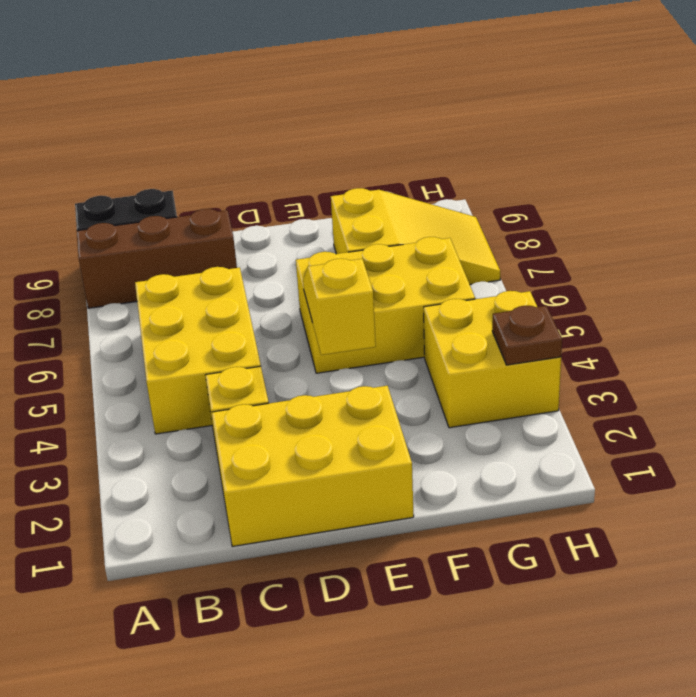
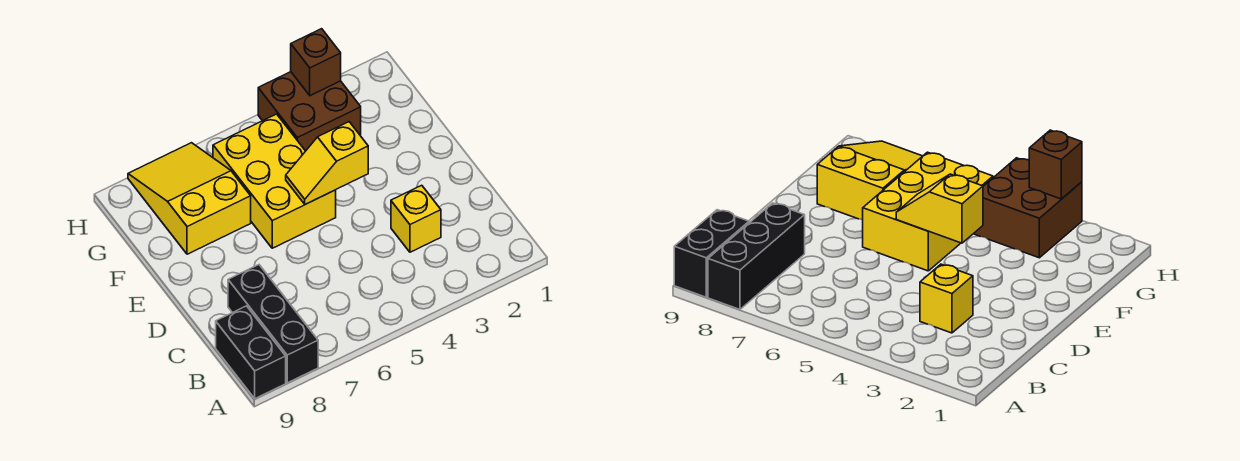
brown 1x3 brick [77,209,237,308] -> black 1x3 brick [228,265,318,383]
yellow 2x3 brick [135,267,261,434] -> none
yellow 2x3 brick [212,386,414,547] -> none
yellow 2x2 brick [424,291,561,428] -> brown 2x2 brick [258,72,361,151]
brown 1x1 plate [492,306,562,365] -> brown 1x1 brick [291,29,341,96]

